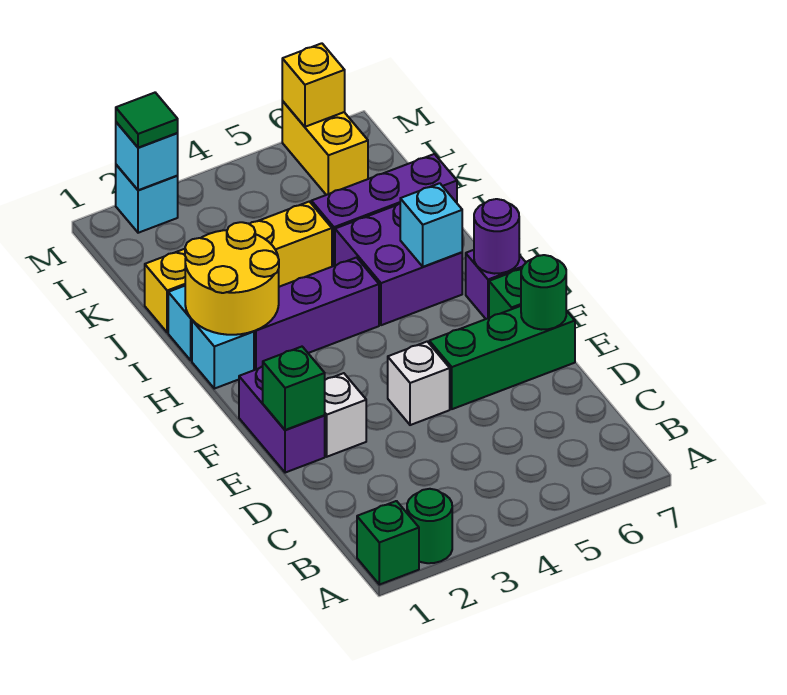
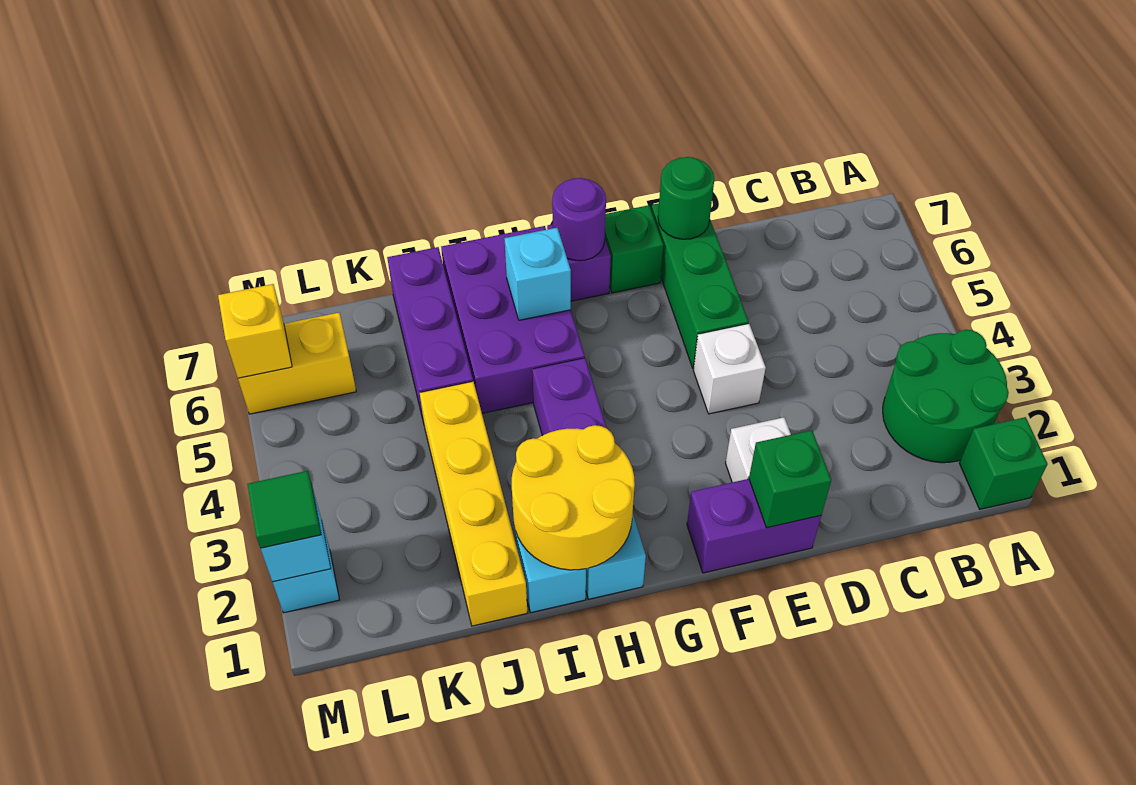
green 1x1 round brick [407,489,452,563] -> green 2x2 round brick [883,330,1009,463]
purple 2x2 brick [335,203,462,325] -> purple 2x3 brick [441,226,585,413]

